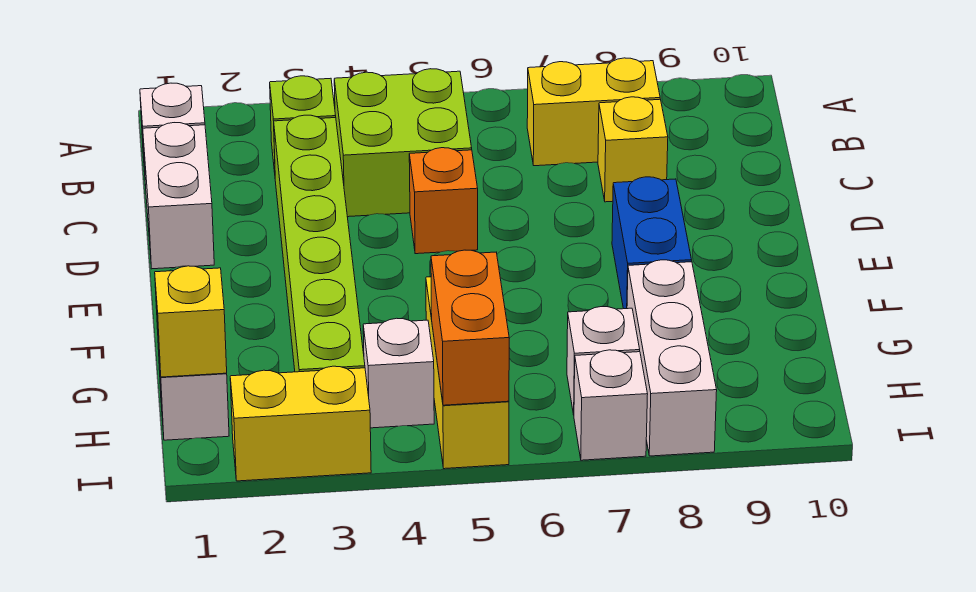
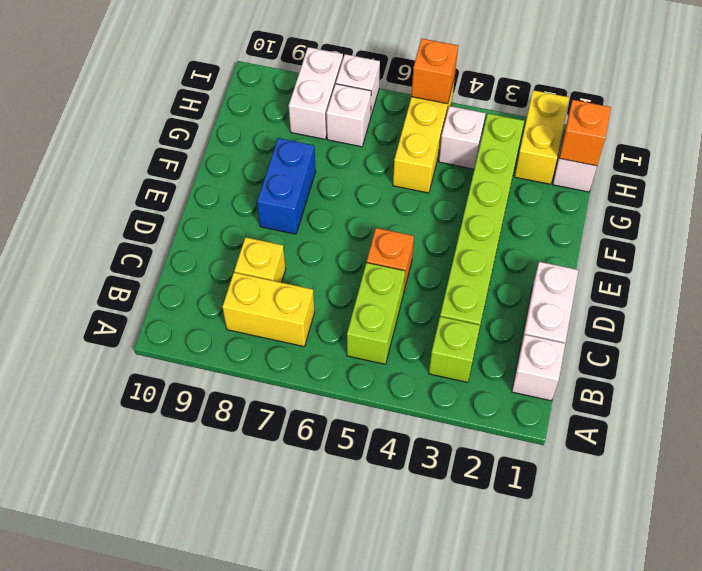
lime 2x2 brick [334,69,472,217] -> lime 1x2 brick [347,263,405,364]
white 1x3 brick [627,260,717,456] -> white 1x2 brick [289,47,343,139]
yellow 1x1 brick [155,266,227,377] -> orange 1x1 brick [559,100,611,166]
orange 1x2 brick [431,250,509,405] -> orange 1x1 brick [411,39,458,104]
yellow 1x2 brick [230,366,371,481] -> yellow 1x2 brick turned to [515,90,569,184]

